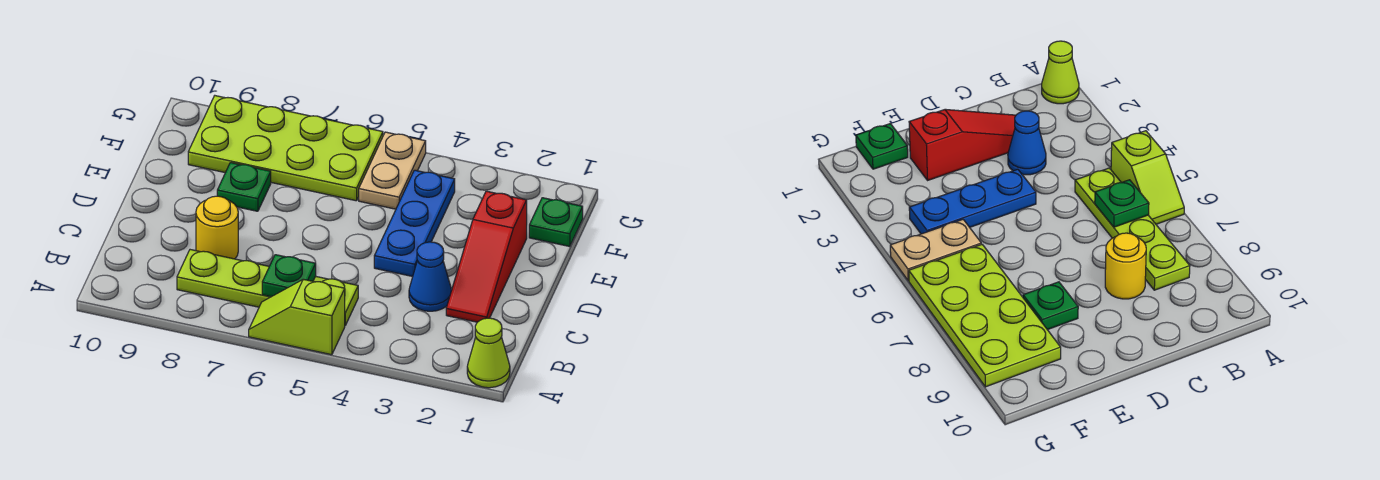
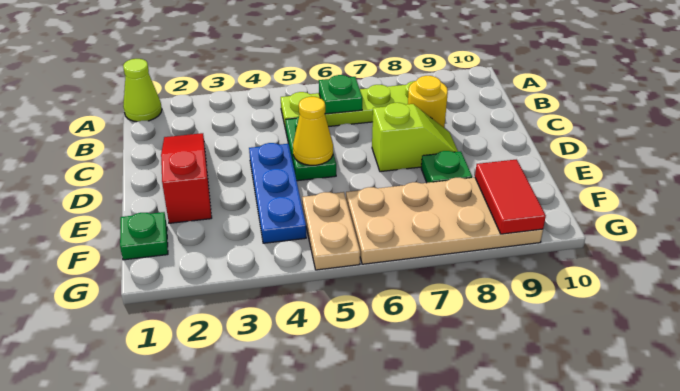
lime 1x2 slope [249,279,345,355] -> lime 1x2 slope moved to [372,103,458,172]
blue 1x1 cone [409,242,452,311] -> none
none -> green 1x2 plate [285,117,336,181]
none -> yellow 1x1 cone [293,97,333,165]
lime 2x4 plate [188,96,383,201] -> tan 2x4 plate [346,178,543,264]
none -> red 1x2 tile [475,159,546,234]

